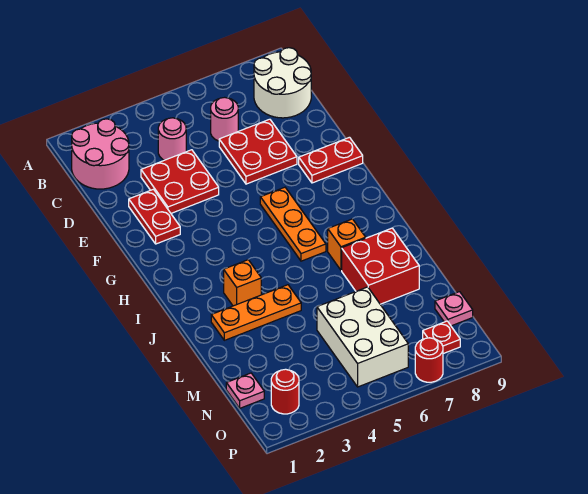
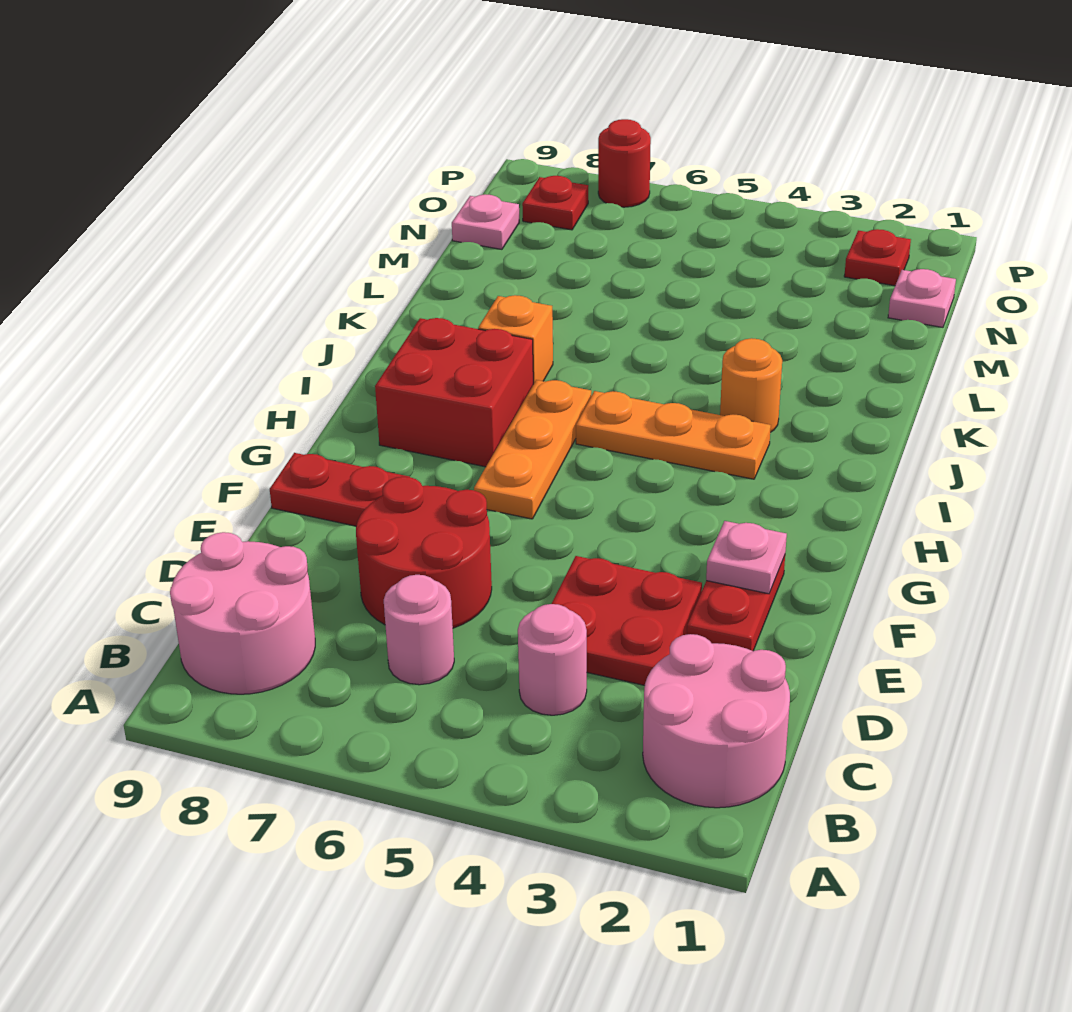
white 2x2 round brick [254,48,311,118] -> pink 2x2 round brick [170,532,315,694]
red 2x2 plate [219,119,297,184] -> red 2x2 round brick [356,477,492,628]
none -> pink 1x1 plate [706,521,787,594]
orange 1x1 brick [224,260,261,306] -> orange 1x1 round brick [720,338,782,432]
orange 1x3 plate [211,285,301,340] -> orange 1x3 plate moved to [576,391,771,479]
red 2x2 brick [342,228,419,304] -> red 2x2 brick moved to [375,318,533,467]
white 2x3 brick [317,287,408,387] -> none
red 1x1 round brick [271,369,299,414] -> red 1x1 plate [844,229,911,286]

